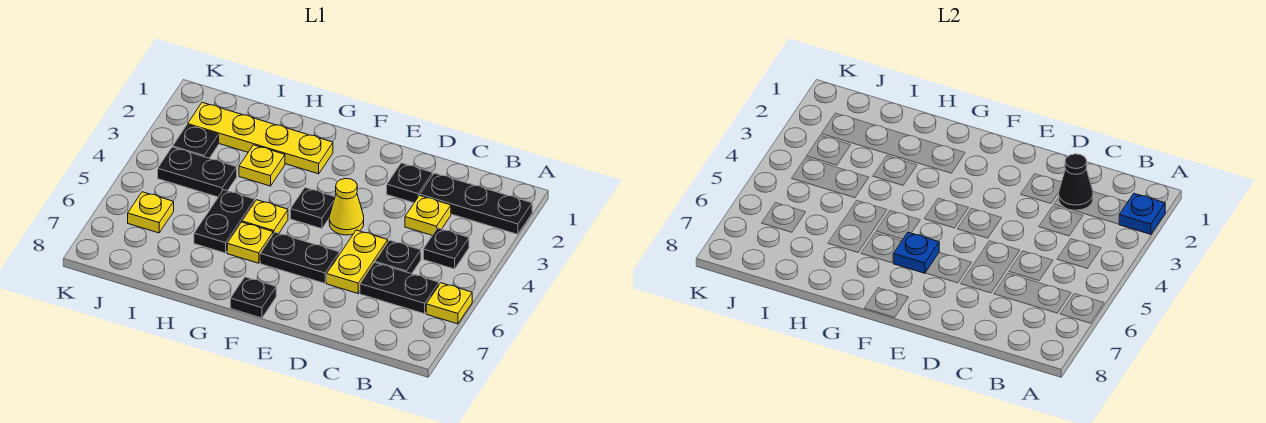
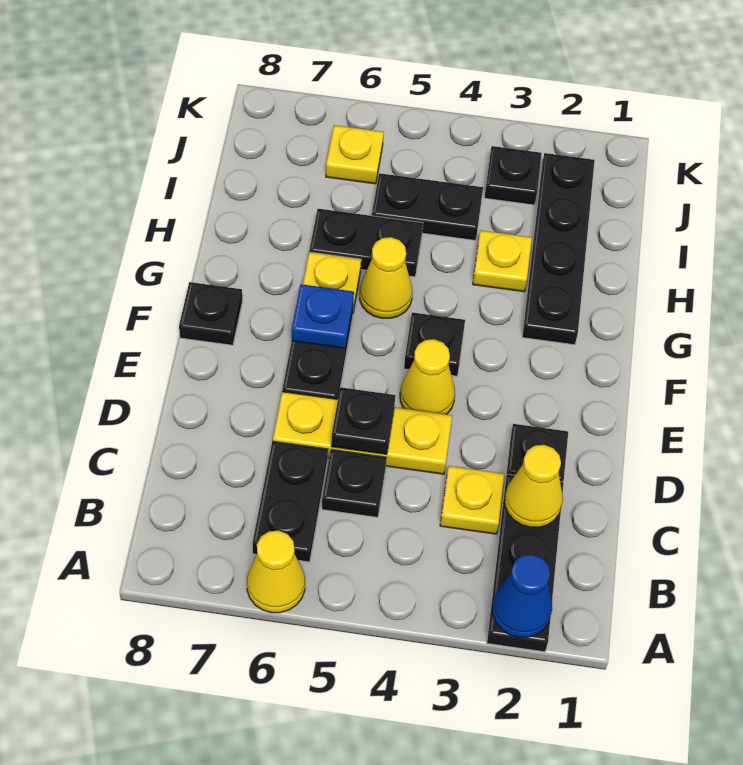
blue 1x1 plate [1119,193,1165,234] -> blue 1x1 cone [492,555,552,637]
yellow 1x1 plate [426,283,472,324] -> yellow 1x1 cone [247,531,305,613]
black 1x1 plate [423,228,469,269] -> black 1x1 plate moved to [331,387,395,454]
black 1x1 cone [1059,154,1093,210] -> yellow 1x1 cone [505,445,563,527]
yellow 1x2 plate [327,230,388,293] -> yellow 1x3 plate [273,392,452,474]
yellow 1x4 plate [188,102,333,174] -> black 1x4 plate [522,153,595,345]
yellow 1x1 plate [242,200,288,234] -> yellow 1x1 cone [360,237,412,318]
black 1x2 plate [158,147,237,197] -> black 1x2 plate turned to [372,173,483,240]

